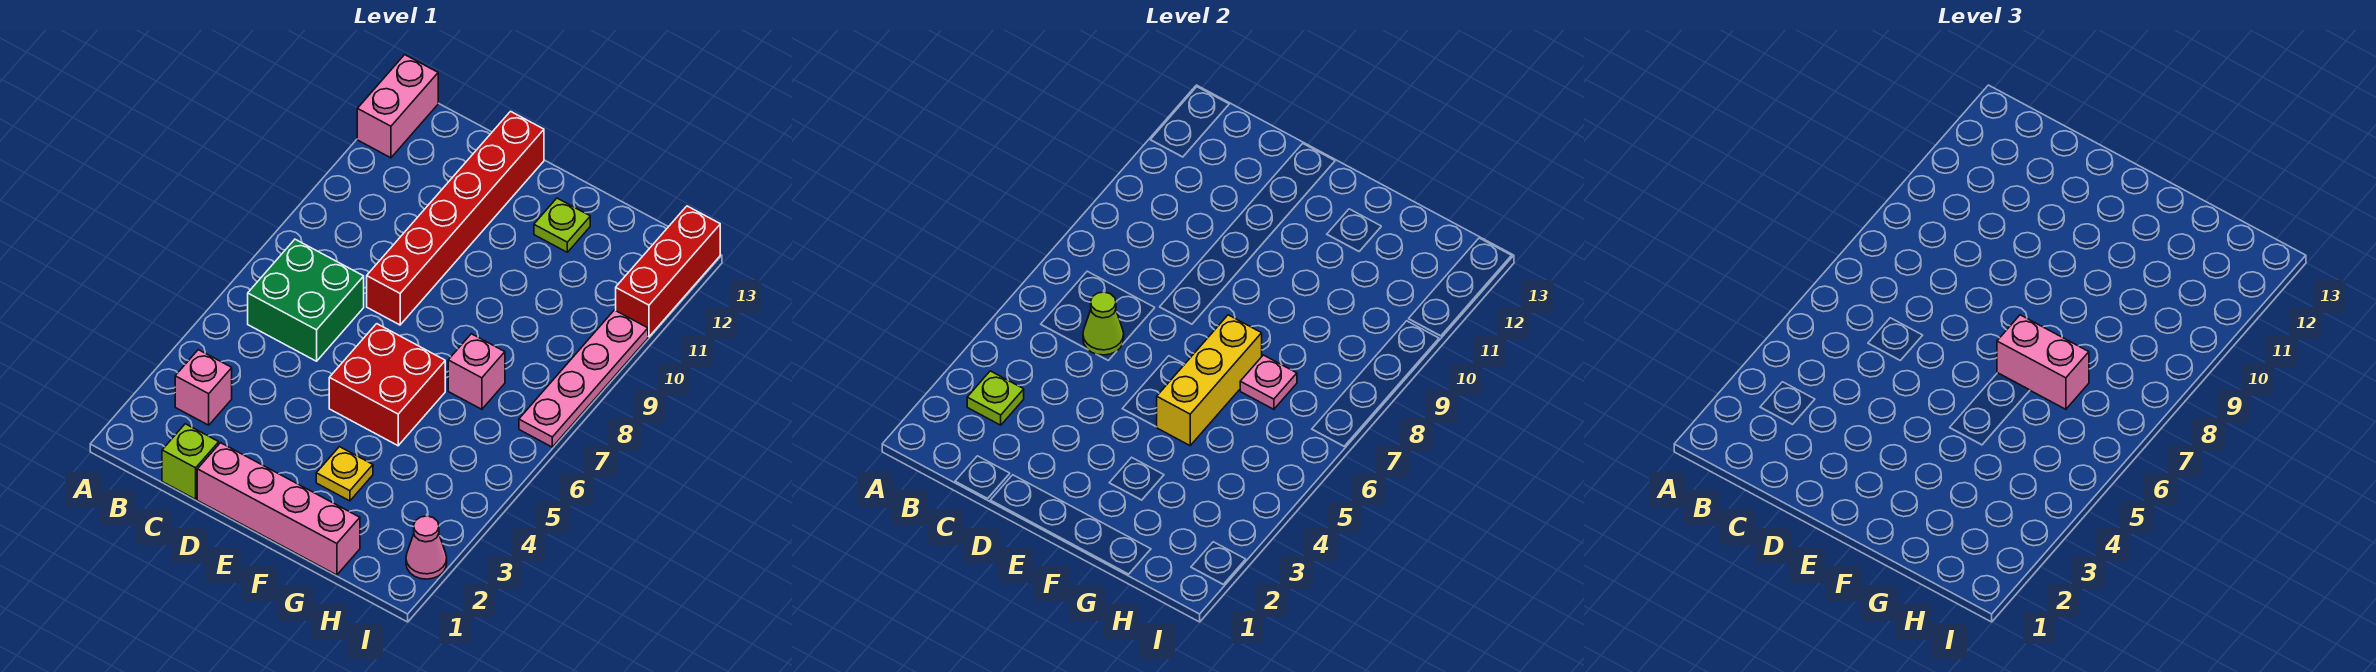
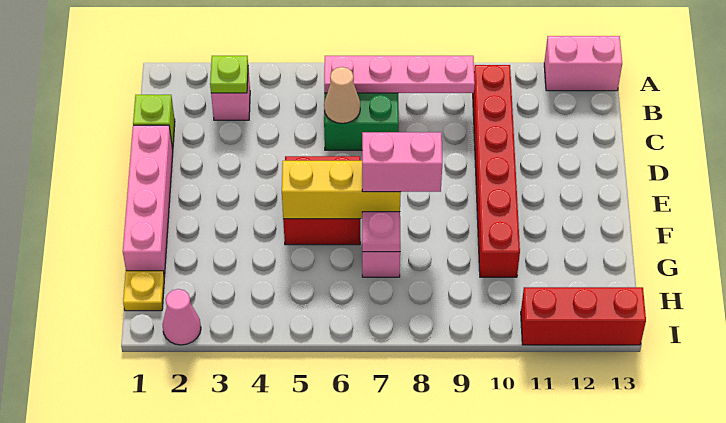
lime 1x1 cone [1083,292,1124,355] -> tan 1x1 cone [324,67,360,123]
red 1x6 brick [367,111,544,325] -> red 1x6 brick turned to [473,65,520,277]
yellow 1x1 plate [316,447,373,501] -> yellow 1x1 plate moved to [123,271,164,311]
pink 1x2 brick [1997,315,2089,409] -> pink 1x2 brick turned to [362,132,442,192]
lime 1x1 plate [534,198,590,252] -> none
pink 1x4 plate [519,310,648,447] -> pink 1x4 plate moved to [324,56,475,93]

